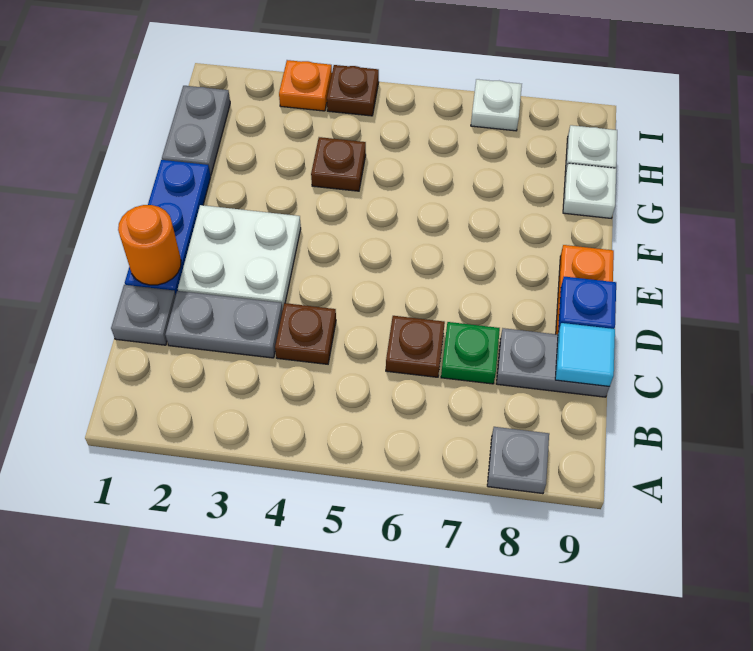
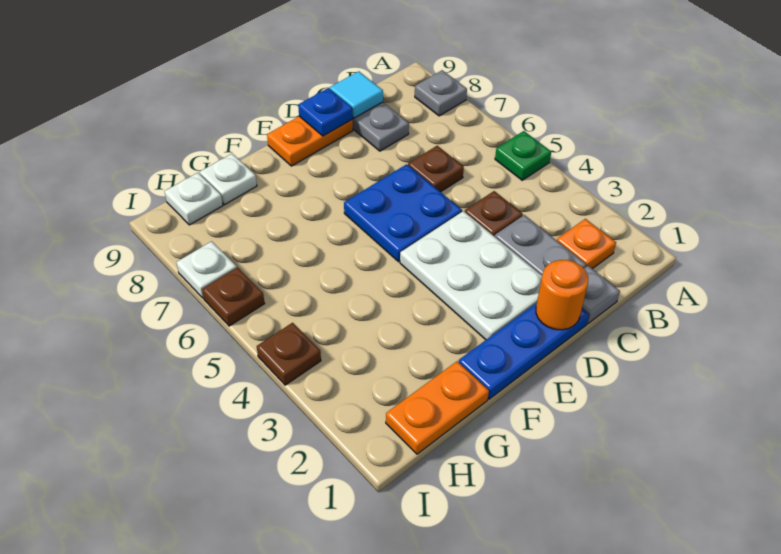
green 1x1 plate [441,322,500,384] -> green 1x1 plate moved to [495,131,551,180]
white 2x2 plate [178,205,301,310] -> white 2x3 plate [400,211,542,340]
none -> blue 2x2 plate [344,164,462,262]
grey 1x2 plate [162,86,230,175] -> orange 1x2 plate [386,361,489,454]
brown 1x1 plate [311,137,366,191] -> brown 1x1 plate moved to [202,267,265,326]
orange 1x1 plate [279,60,332,111] -> orange 1x1 plate moved to [557,219,616,269]

